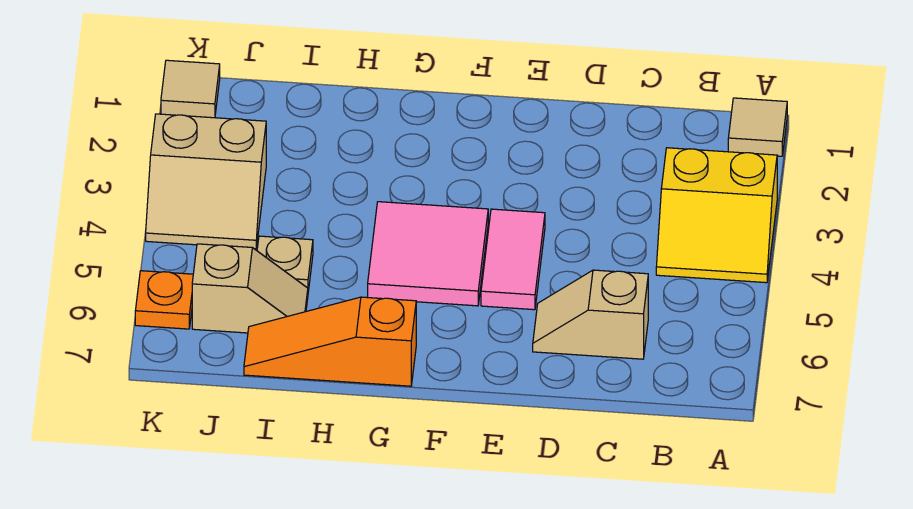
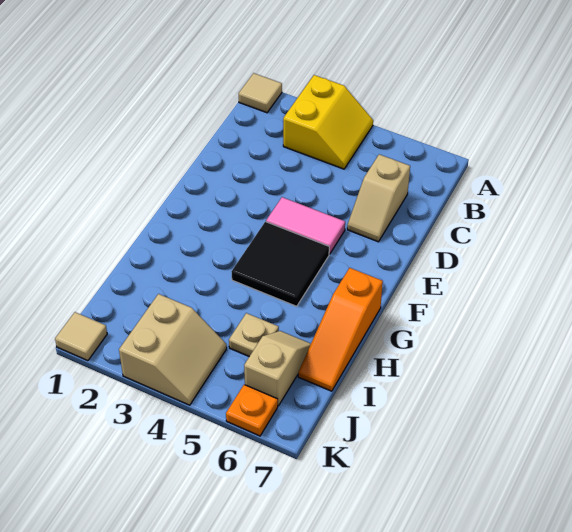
pink 2x2 tile [368,202,488,306] -> black 2x2 tile [231,222,329,306]

